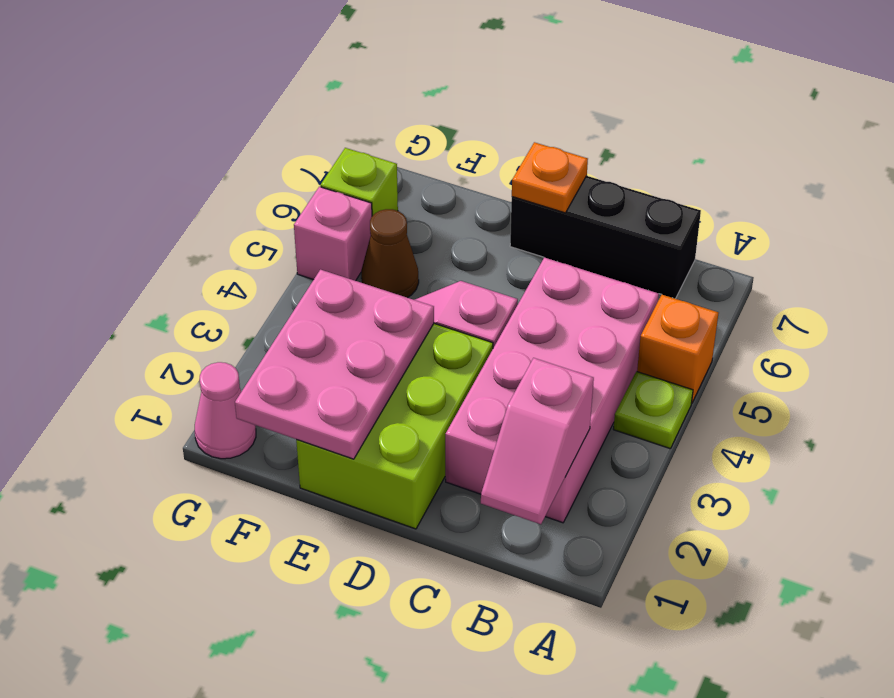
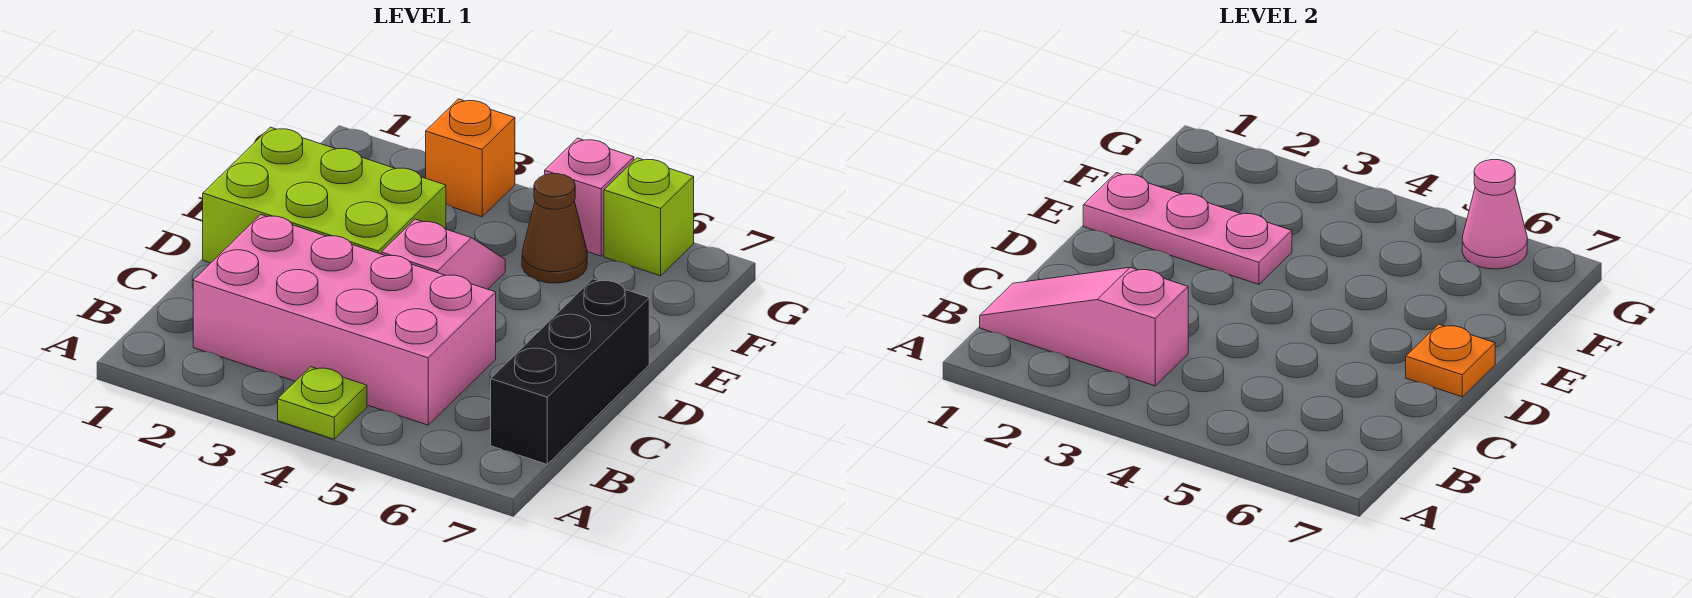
orange 1x1 brick [637,295,719,402] -> orange 1x1 brick moved to [426,99,515,217]
pink 1x2 slope [481,358,594,524] -> pink 1x3 slope [980,267,1188,386]
pink 2x3 plate [235,270,434,459] -> pink 1x3 plate [1083,173,1292,284]
pink 1x1 cone [195,362,256,459] -> pink 1x1 cone moved to [1462,160,1527,269]

